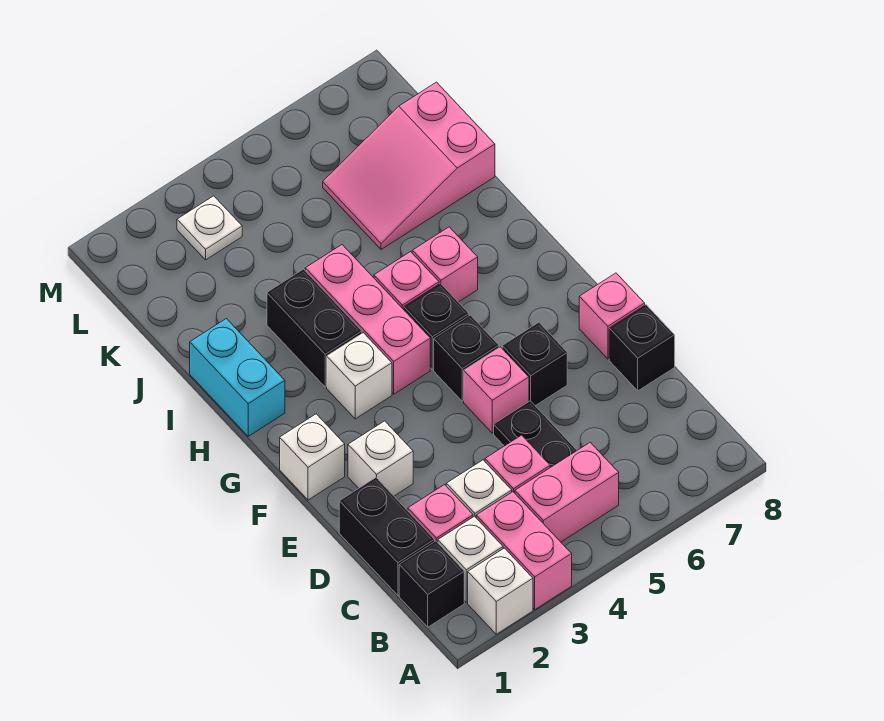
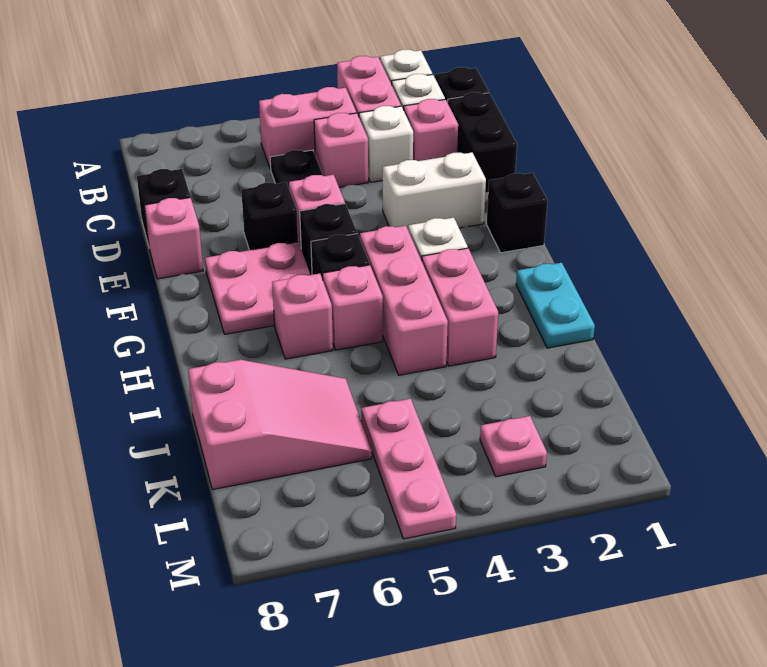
white 1x1 brick [348,421,413,496] -> white 1x2 brick [383,153,486,229]
white 1x1 brick [280,414,345,500] -> black 1x1 brick [487,173,548,253]
none -> pink 2x2 plate [205,242,310,334]
cyan 1x2 brick [190,319,285,436] -> cyan 1x2 plate [516,263,595,348]
black 1x2 brick [267,269,362,387] -> pink 1x2 brick [422,248,498,366]
none -> pink 1x3 plate [361,399,456,539]
white 1x1 plate [177,196,242,260] -> pink 1x1 plate [480,416,547,477]

